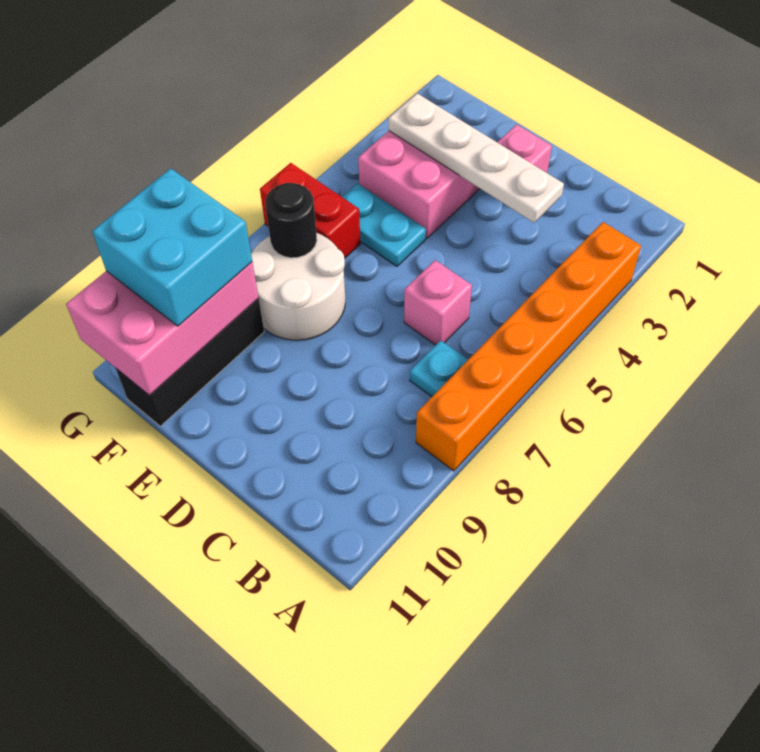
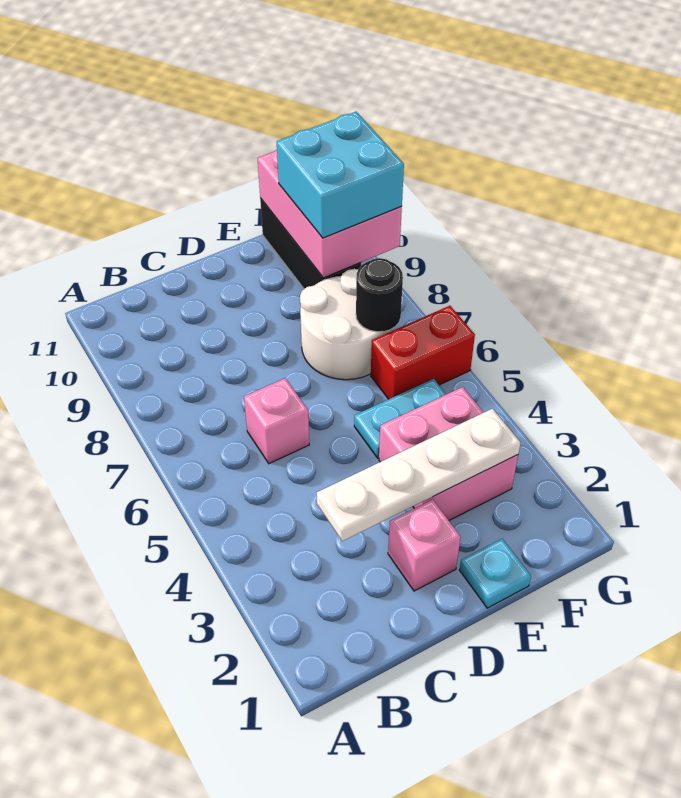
orange 1x6 brick [416,222,641,471] -> none
cyan 1x1 plate [410,340,468,397] -> cyan 1x1 plate moved to [460,539,531,608]

